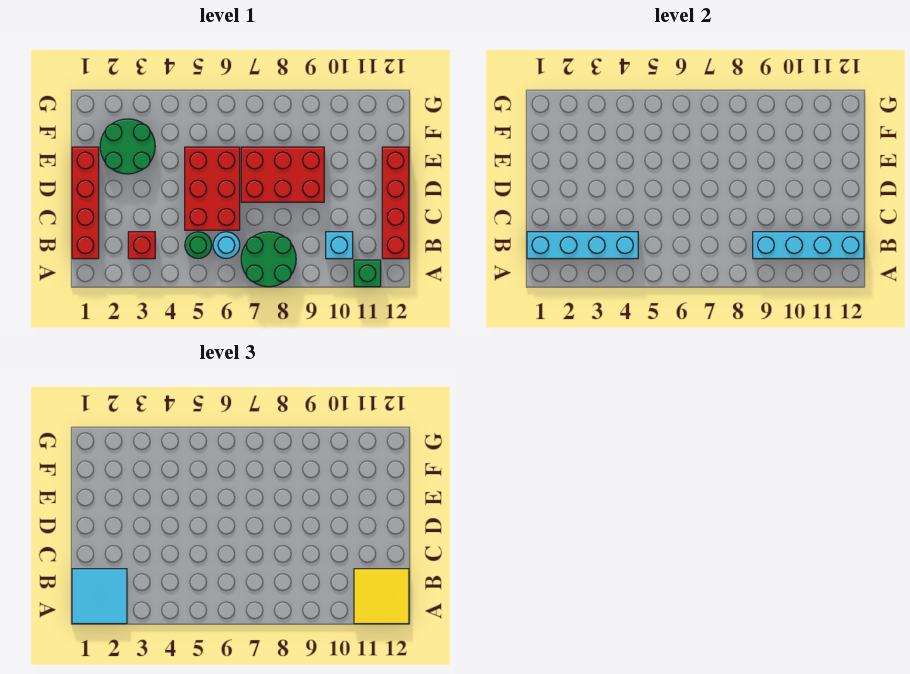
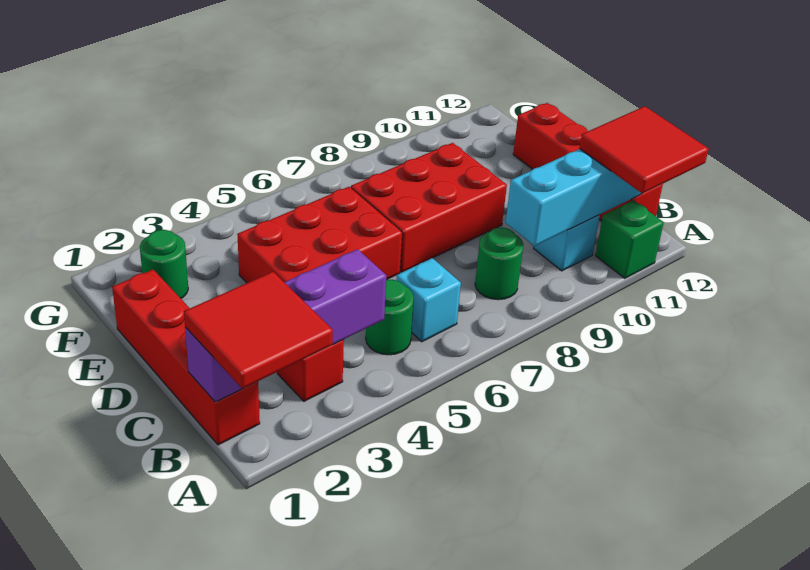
cyan 2x2 tile [72,569,127,624] -> red 2x2 tile [184,272,333,389]
green 2x2 round brick [241,232,296,287] -> green 1x1 round brick [475,227,523,300]
yellow 2x2 tile [354,569,409,624] -> red 2x2 tile [579,106,709,194]
cyan 1x4 brick [527,232,638,259] -> purple 1x4 brick [185,249,386,402]
cyan 1x1 round brick [213,232,240,259] -> cyan 1x1 brick [396,258,461,342]
red 2x3 brick [185,147,240,230] -> red 2x3 brick turned to [237,187,402,283]
green 2x2 round brick [100,119,155,174] -> green 1x1 round brick [140,230,188,298]

